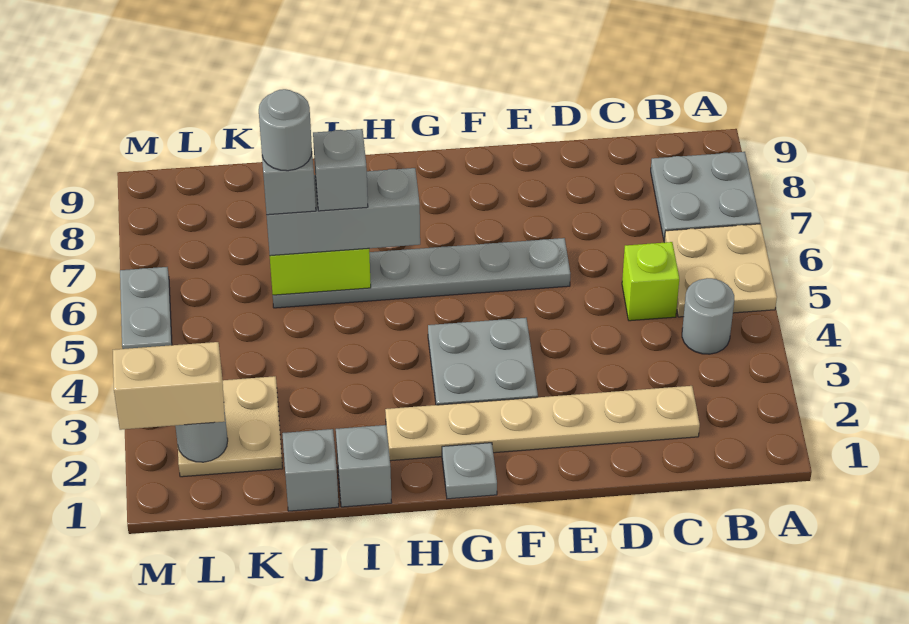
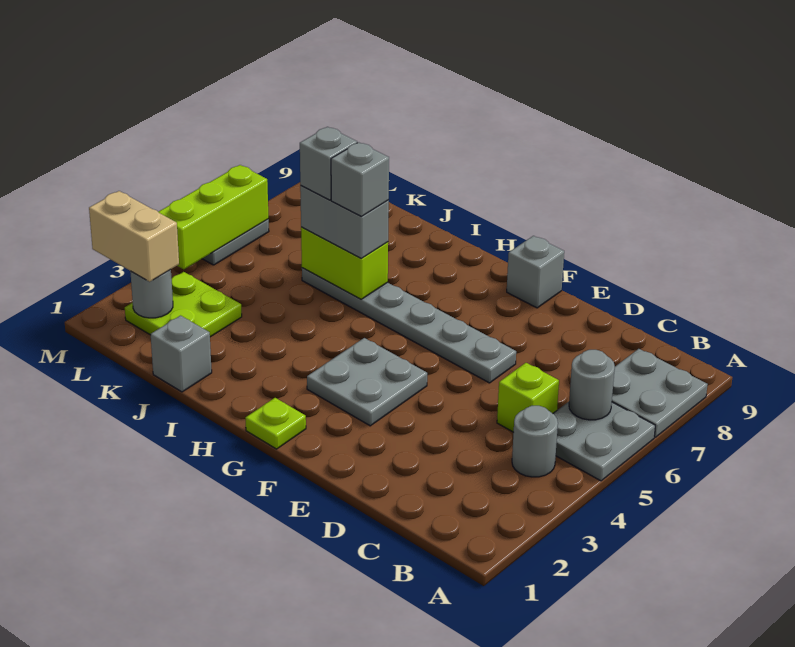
tan 2x2 plate [664,224,777,317] -> grey 2x2 plate [553,402,655,481]
tan 1x6 plate [385,386,700,461] -> none
grey 1x1 plate [442,443,497,499] -> lime 1x1 plate [245,398,306,449]
grey 1x3 brick [266,168,420,256] -> grey 1x2 brick [300,186,389,259]
grey 1x1 brick [336,425,392,507] -> grey 1x1 brick moved to [507,236,564,308]
grey 1x1 round brick [259,89,312,171] -> grey 1x1 round brick moved to [569,350,615,420]
tan 2x2 plate [178,376,283,477] -> lime 2x2 plate [125,272,242,337]
none -> lime 1x3 brick [159,165,268,269]

